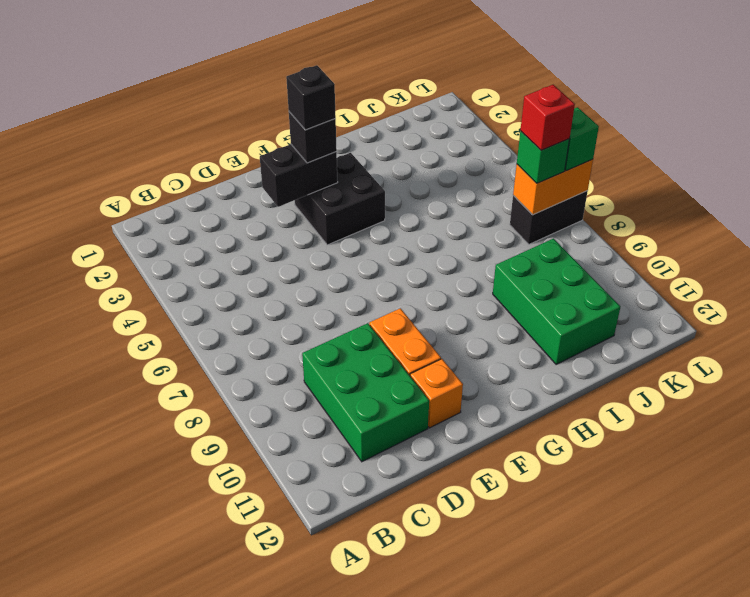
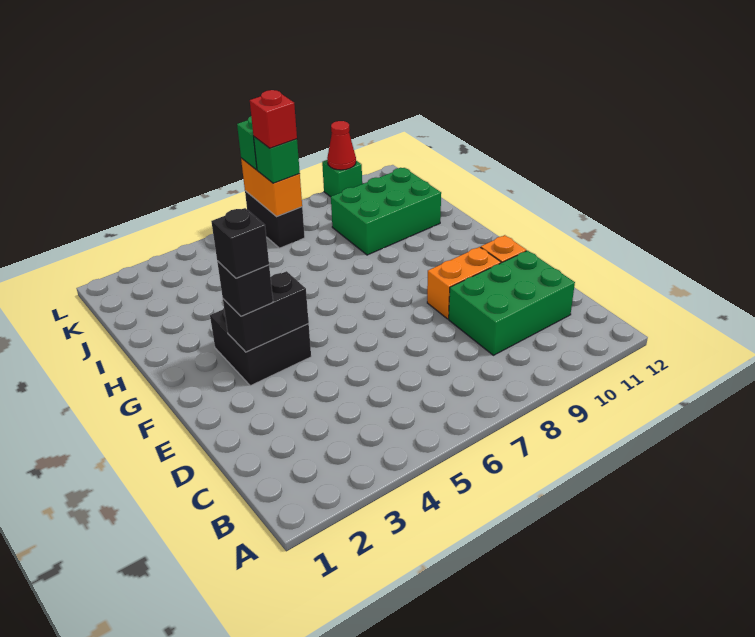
black 1x2 brick [260,144,338,207] -> black 1x2 brick turned to [223,271,309,352]
none -> green 1x1 brick [322,160,362,197]
none -> red 1x1 cone [327,121,356,170]

